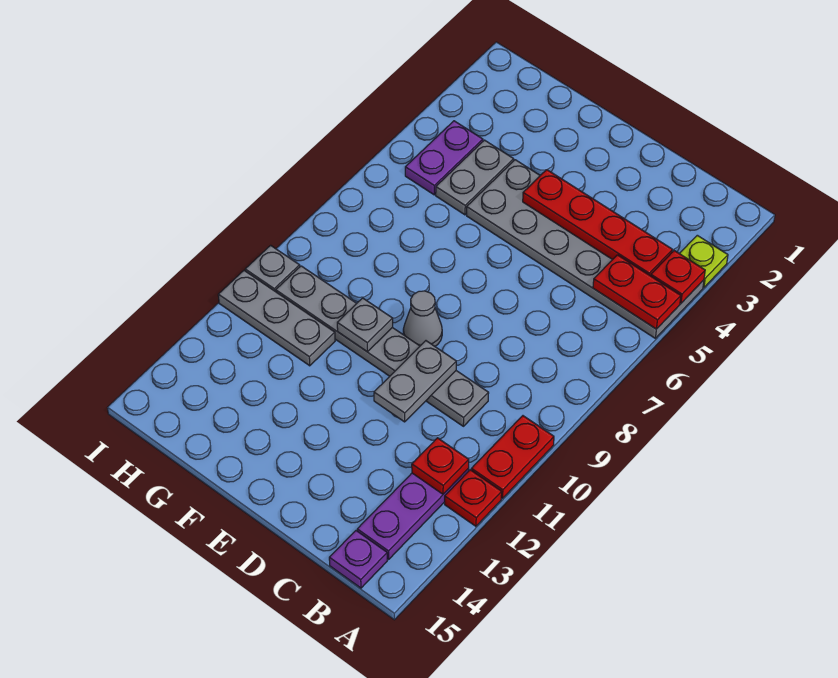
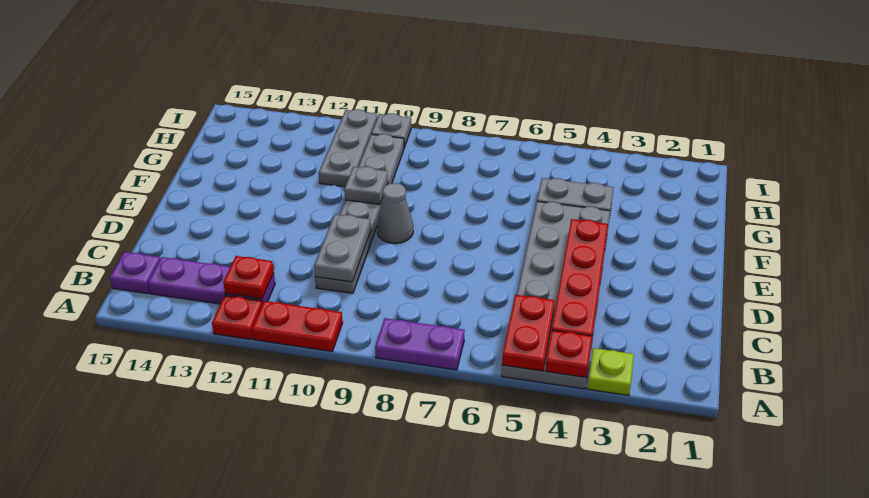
grey 1x2 plate [374,341,456,422] -> grey 1x2 plate turned to [314,214,371,282]
purple 1x2 plate [405,121,483,195] -> purple 1x2 plate moved to [375,318,465,370]

